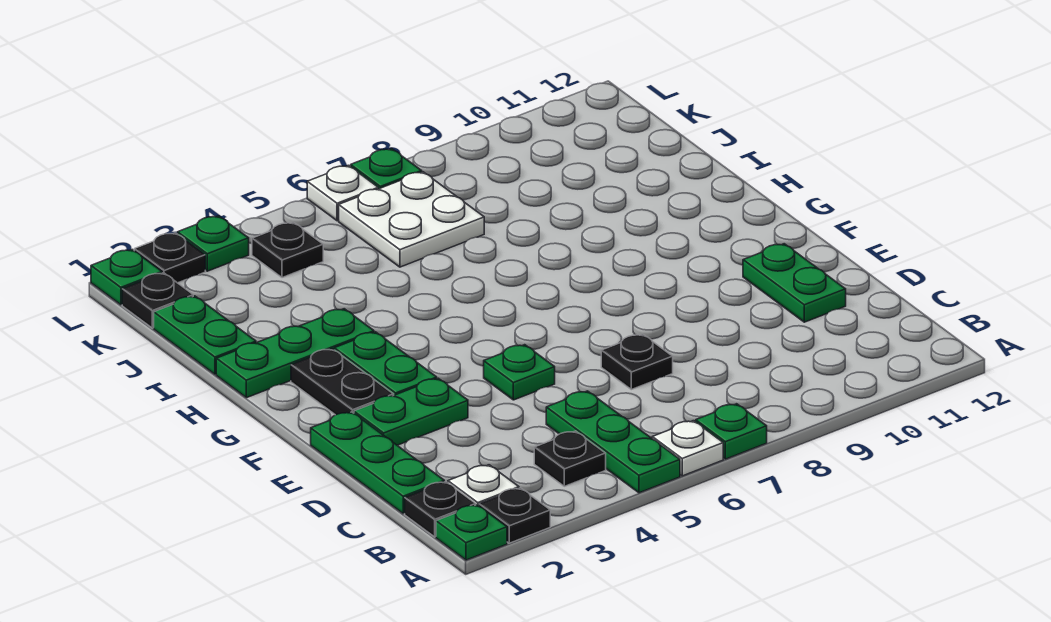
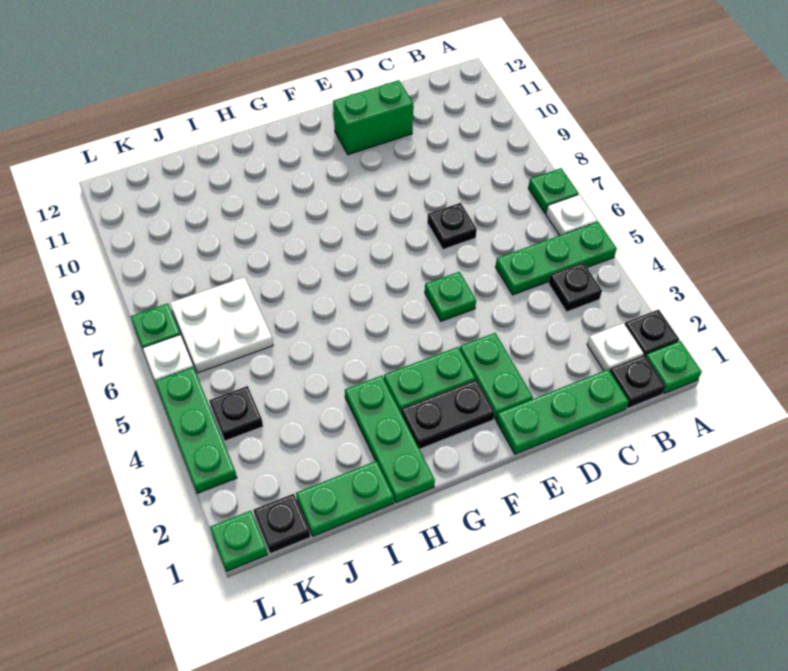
green 1x2 plate [743,244,846,322] -> green 1x2 brick [333,80,413,155]
black 1x1 plate [134,233,205,283] -> none
green 1x1 plate [178,216,249,271] -> green 1x3 plate [155,367,237,493]

